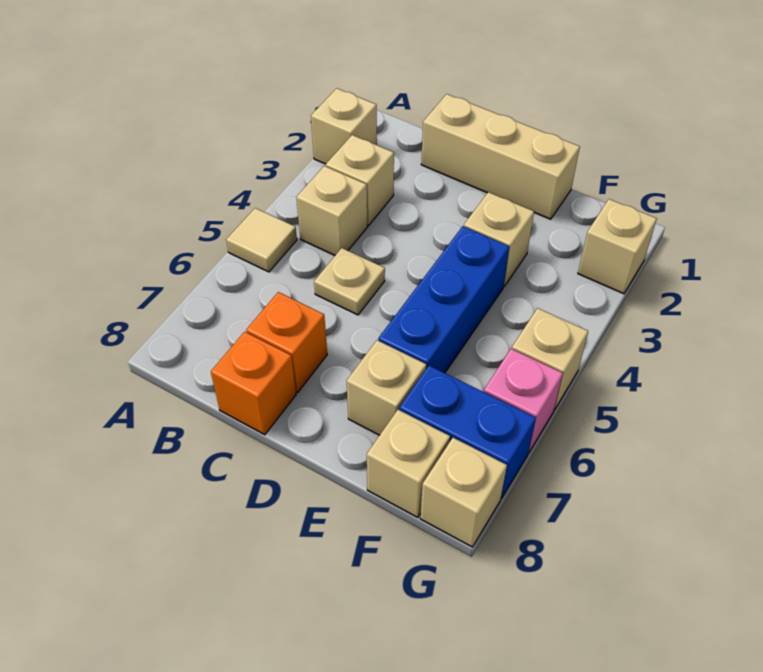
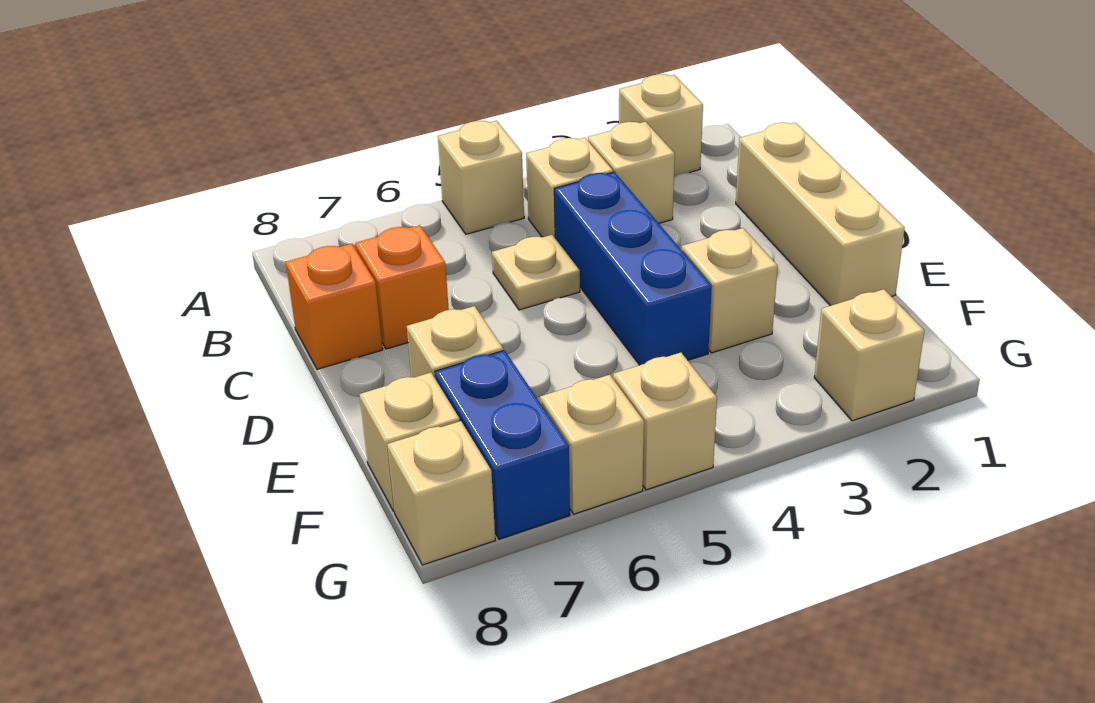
tan 1x1 tile [226,208,297,272] -> tan 1x1 brick [438,121,524,234]
blue 1x3 brick [378,226,509,373] -> blue 1x3 brick turned to [554,172,712,365]
pink 1x1 brick [484,349,563,453] -> tan 1x1 brick [540,375,644,514]

